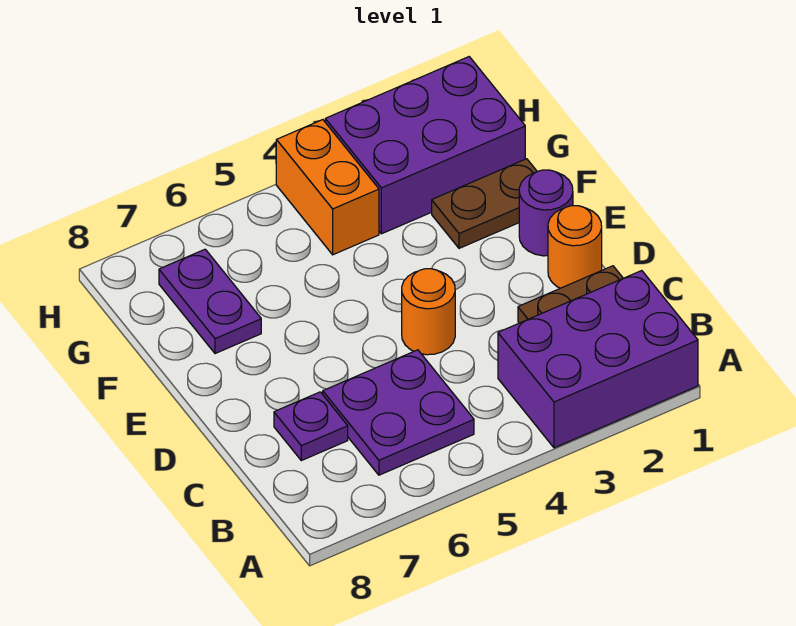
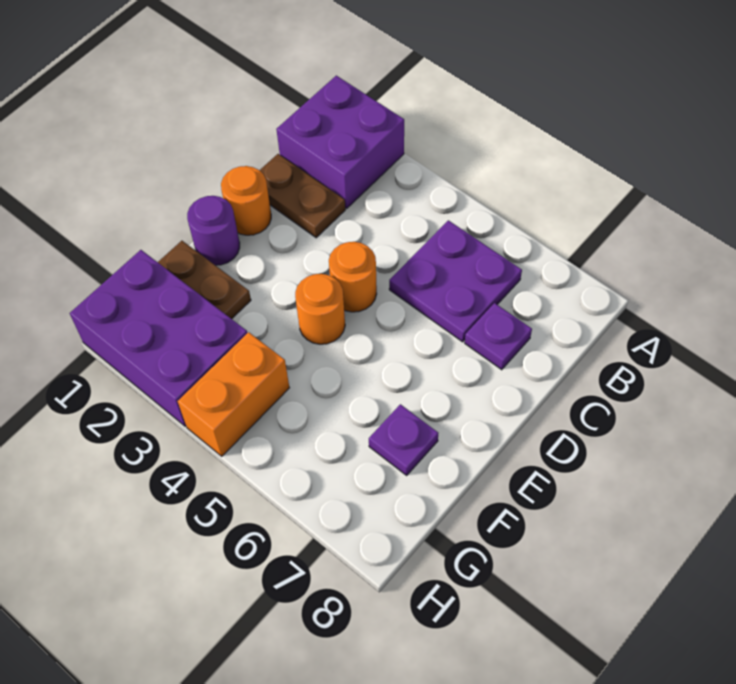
purple 2x3 brick [498,271,698,448] -> purple 2x2 brick [276,76,404,208]
none -> orange 1x1 round brick [295,274,345,344]
purple 1x2 plate [159,249,261,354] -> purple 1x1 plate [369,404,438,475]

